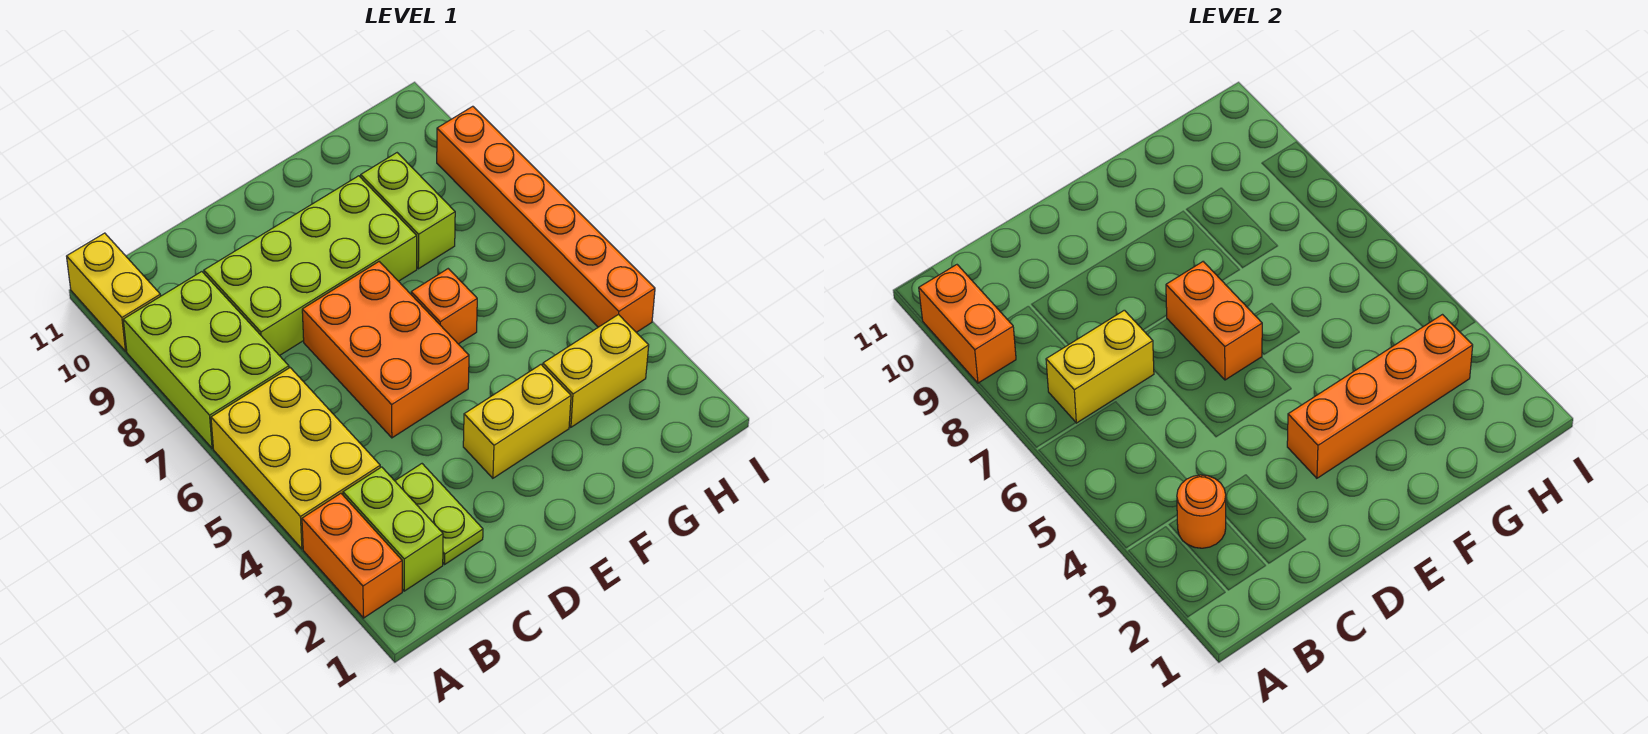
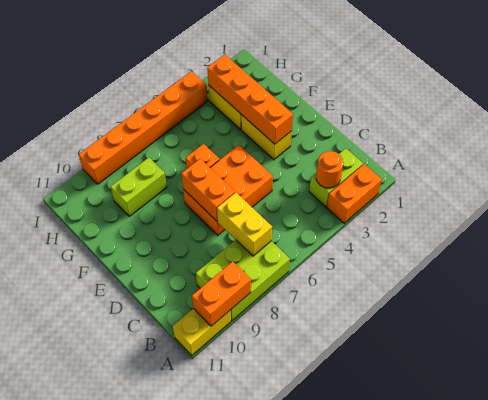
yellow 2x3 brick [211,368,380,549] -> none
lime 1x2 plate [395,464,483,564] -> none
lime 2x4 brick [204,176,417,356] -> none
orange 1x2 brick [1166,262,1262,380] -> orange 1x2 brick turned to [182,159,235,221]

